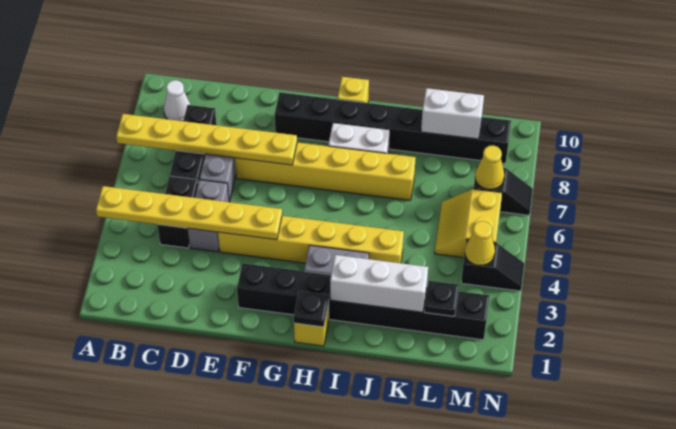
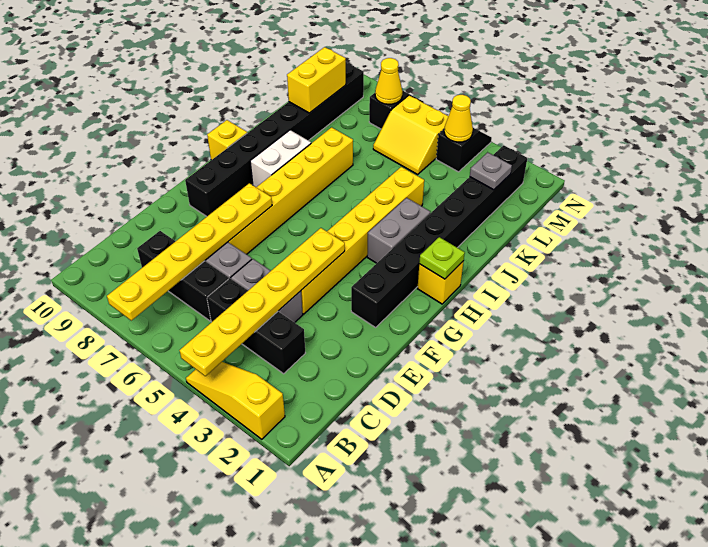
none -> yellow 1x3 slope [186,362,285,439]
white 1x1 cone [164,80,190,121] -> none
black 1x2 brick [157,176,198,248] -> black 1x3 brick [207,278,305,374]
black 1x1 plate [294,291,329,327] -> lime 1x1 plate [419,237,465,279]
white 1x3 brick [330,255,428,312] -> none
white 1x2 brick [421,88,484,139] -> yellow 1x2 brick [287,47,346,113]
black 1x1 plate [425,281,459,316] -> grey 1x1 plate [470,152,512,190]

